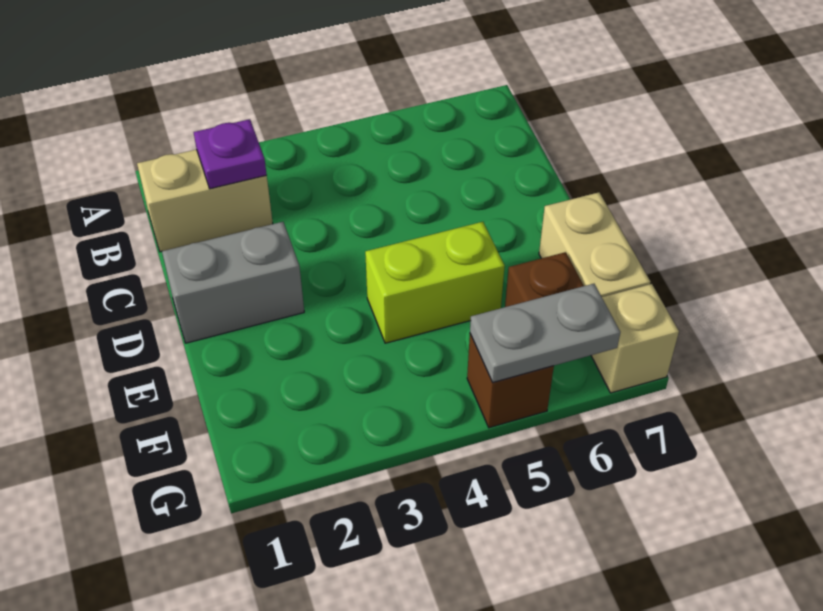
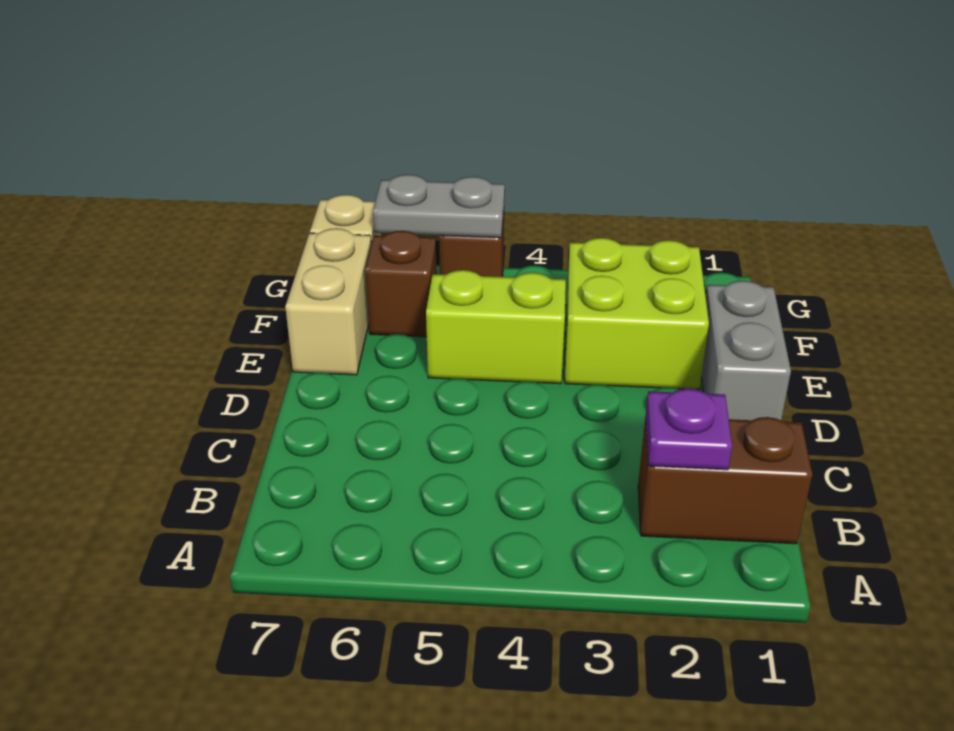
tan 1x2 brick [137,149,273,252] -> brown 1x2 brick [638,417,812,544]
grey 1x2 brick [162,222,304,343] -> grey 1x2 brick turned to [702,281,791,420]
none -> lime 2x2 brick [565,238,709,389]

